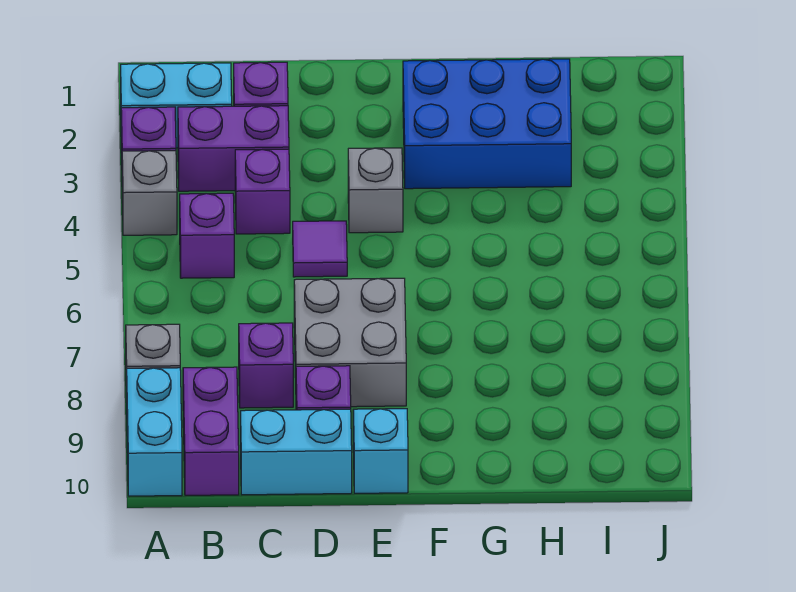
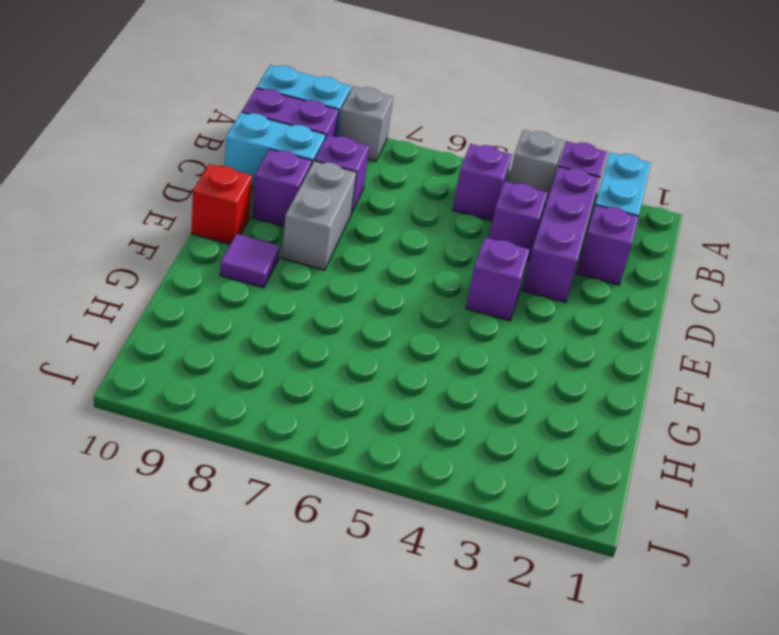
purple 1x2 brick [178,106,289,191] -> purple 1x3 brick [522,167,600,303]
cyan 1x2 brick [241,409,352,495] -> cyan 1x2 brick turned to [225,112,326,187]
purple 1x1 tile [293,221,347,277] -> purple 1x1 tile moved to [220,234,280,288]
grey 2x2 brick [294,278,406,407] -> grey 1x2 brick [282,161,357,270]
grey 1x1 brick [348,148,403,233] -> purple 1x1 brick [466,238,529,321]
cyan 1x1 brick [353,409,408,493] -> red 1x1 brick [192,164,252,244]
blue 2x3 brick [403,59,571,189] -> none

